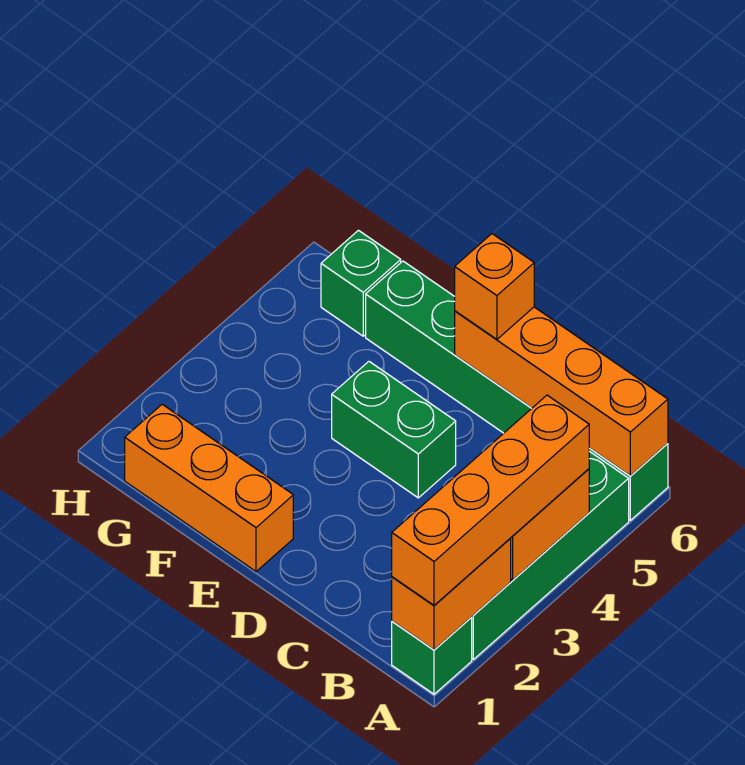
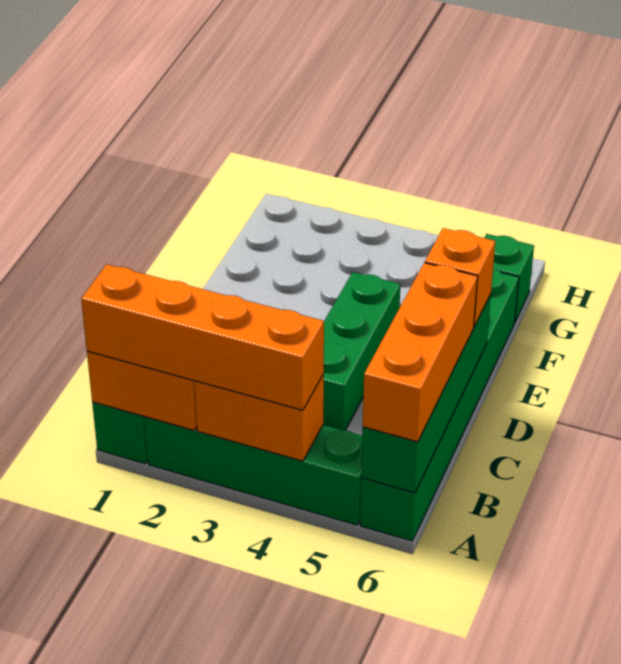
orange 1x4 brick [455,307,668,476] -> green 1x4 brick [361,294,491,493]
green 1x2 brick [332,362,456,498] -> green 1x3 brick [323,272,400,430]
orange 1x3 brick [125,404,293,571] -> orange 1x3 brick moved to [363,263,478,442]

